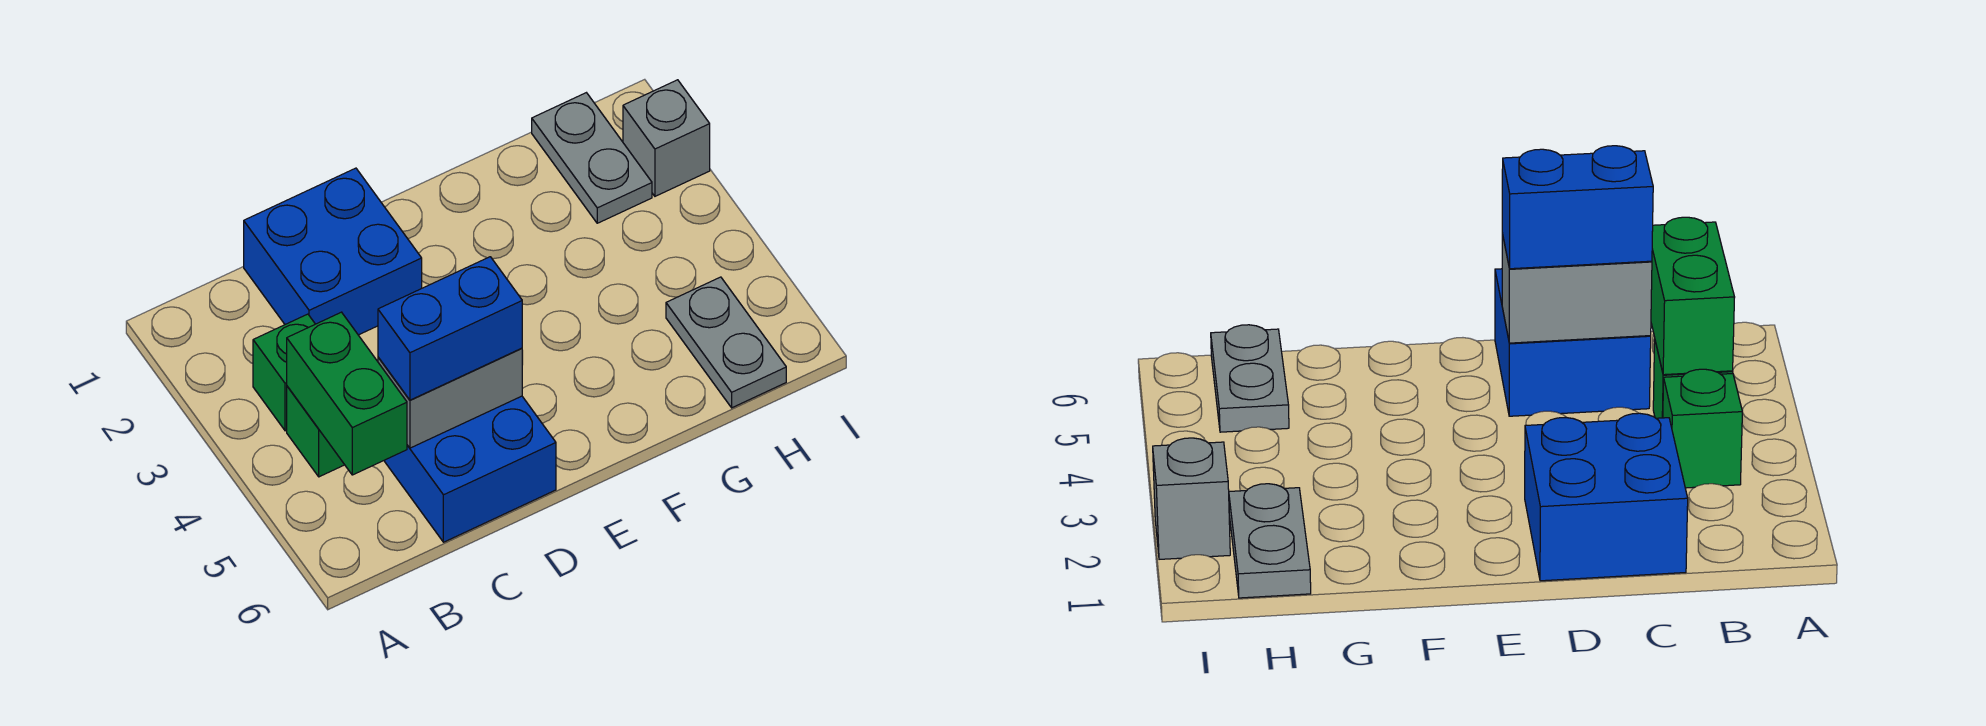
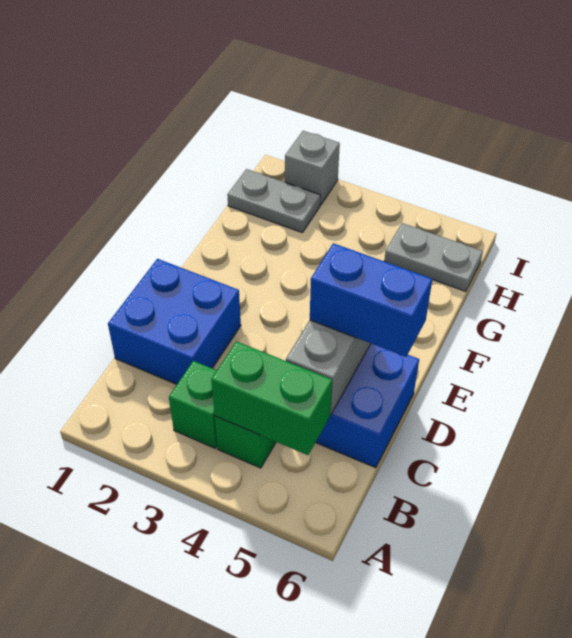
blue 1x2 brick [378,257,522,400] -> blue 1x2 brick turned to [310,243,432,357]

